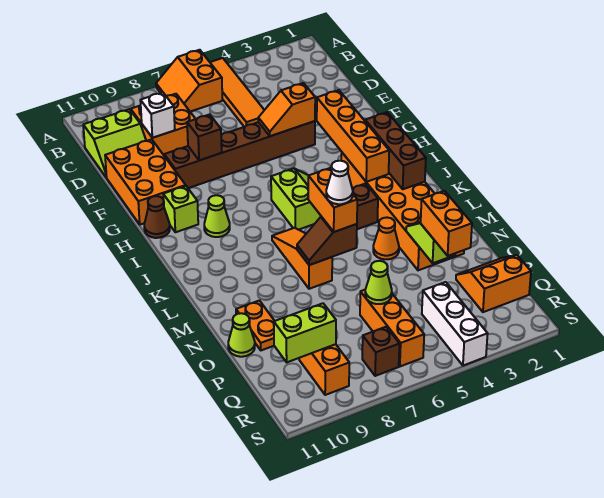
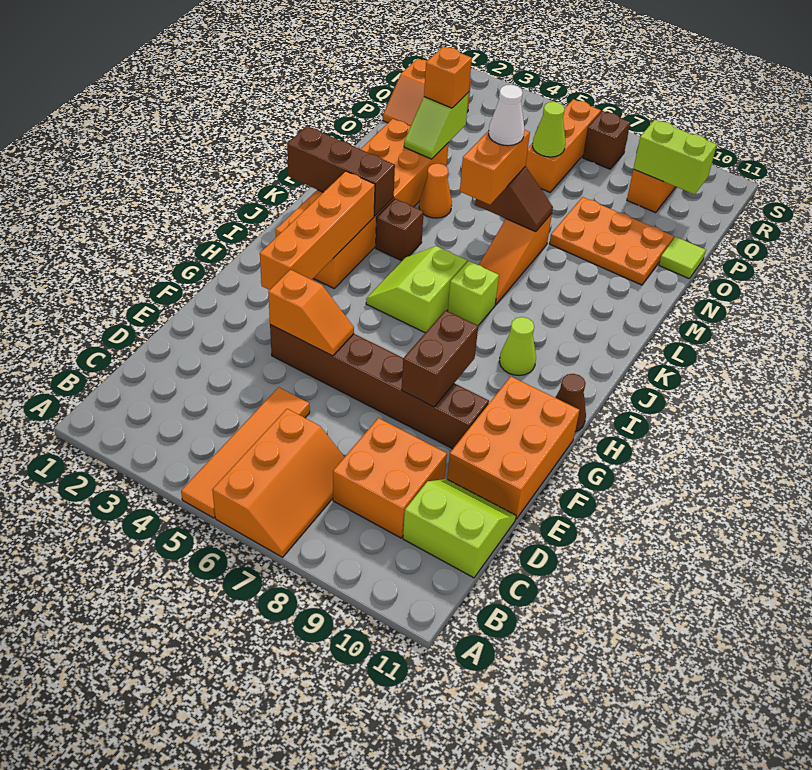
orange 2x2 slope [156,50,222,112] -> orange 2x3 slope [212,409,344,557]
white 1x1 brick [140,92,175,138] -> none
brown 1x1 brick [187,114,222,160] -> brown 1x2 brick [402,310,478,407]
lime 1x1 brick [163,186,198,232] -> lime 1x1 brick moved to [448,261,499,326]
brown 1x3 brick [365,112,426,189] -> brown 1x3 brick turned to [287,126,395,216]
orange 1x2 plate [236,301,274,350] -> orange 2x3 plate [549,197,674,285]
orange 1x2 brick [421,191,472,256] -> orange 1x1 brick [424,46,472,108]
lime 1x1 cone [228,313,255,357] -> lime 1x1 tile [659,237,706,278]
white 1x3 brick [422,282,488,366] -> none

